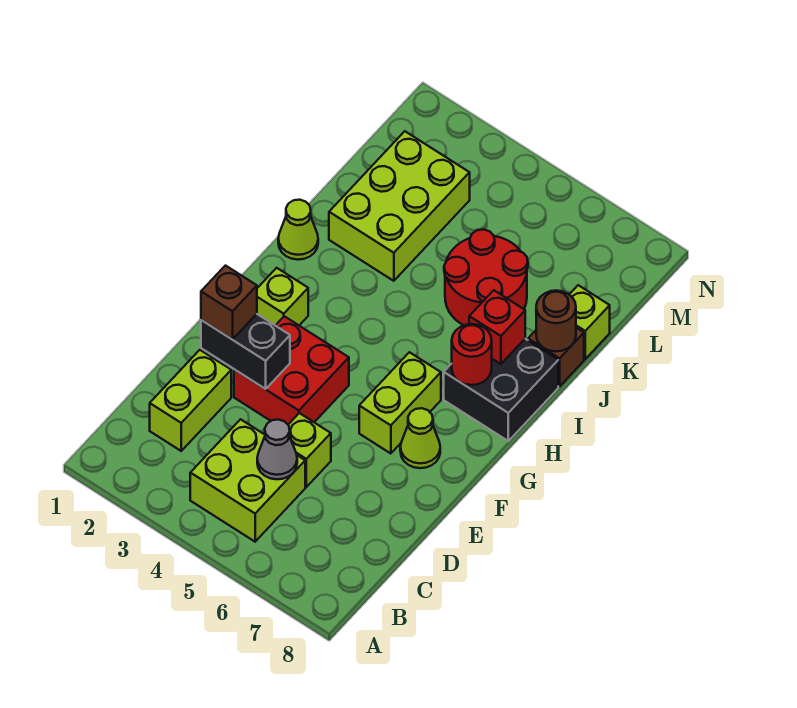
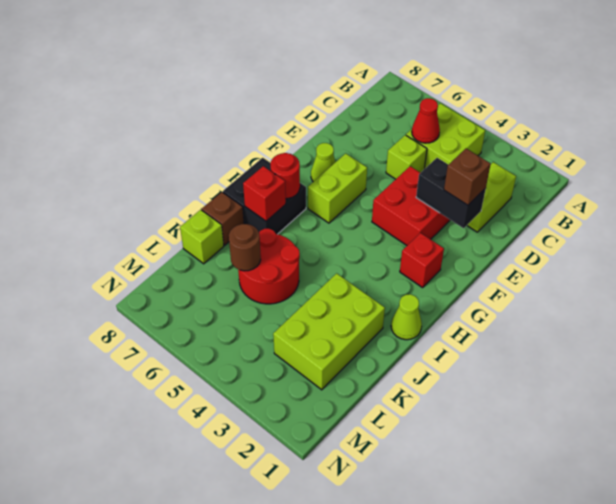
grey 1x1 cone [257,420,297,479] -> red 1x1 cone [412,98,440,143]
lime 1x1 brick [257,268,308,325] -> red 1x1 brick [400,233,444,288]
brown 1x1 round brick [536,290,576,352] -> brown 1x1 round brick moved to [229,224,261,271]

